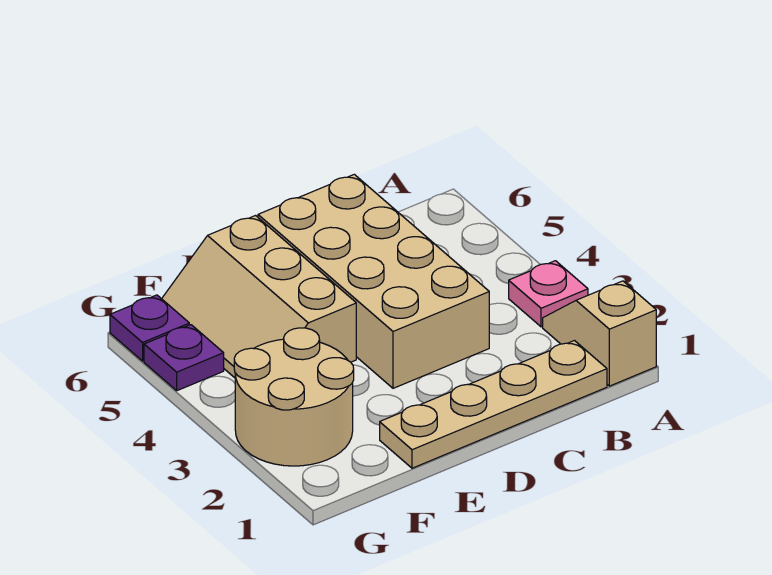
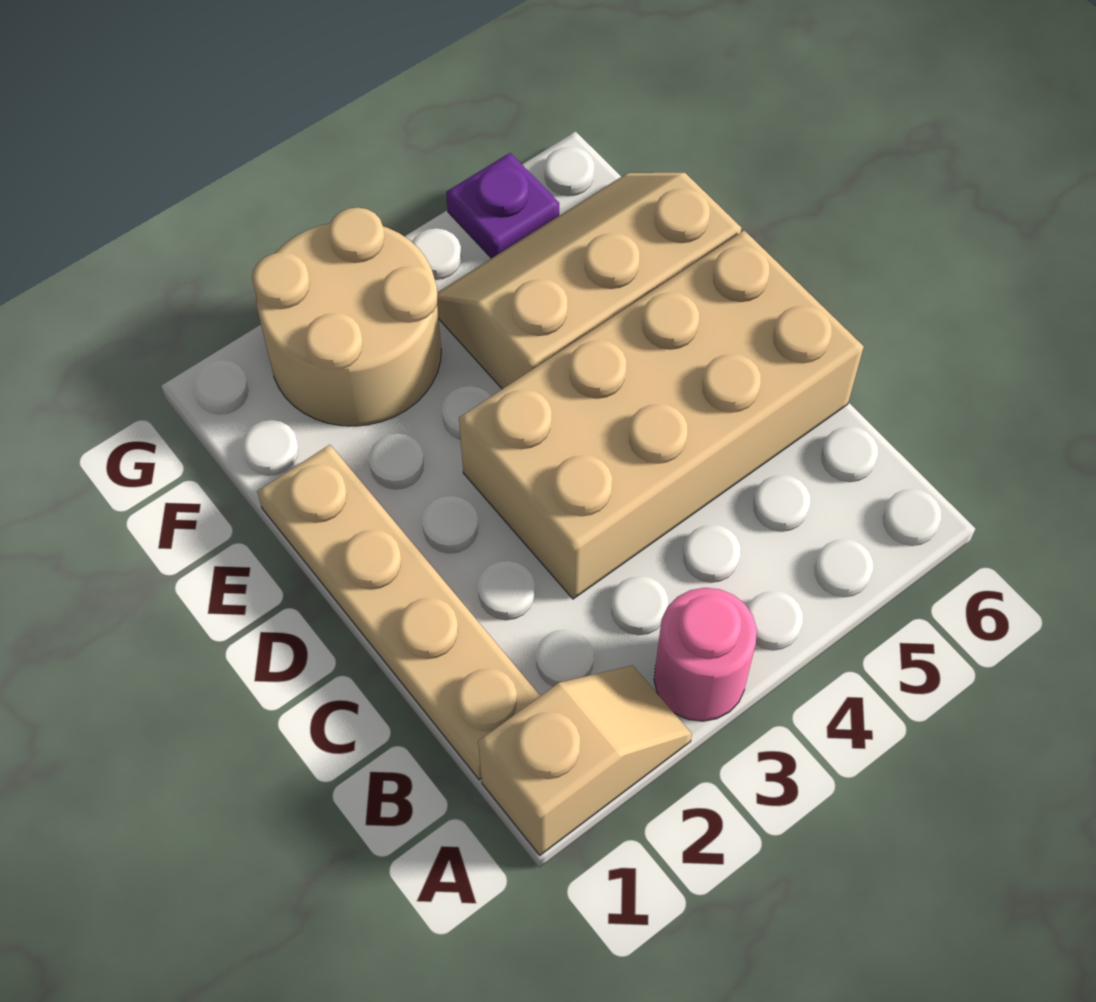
pink 1x1 plate [509,261,588,327] -> pink 1x1 round brick [654,588,757,721]
purple 1x1 plate [110,295,189,361] -> none

